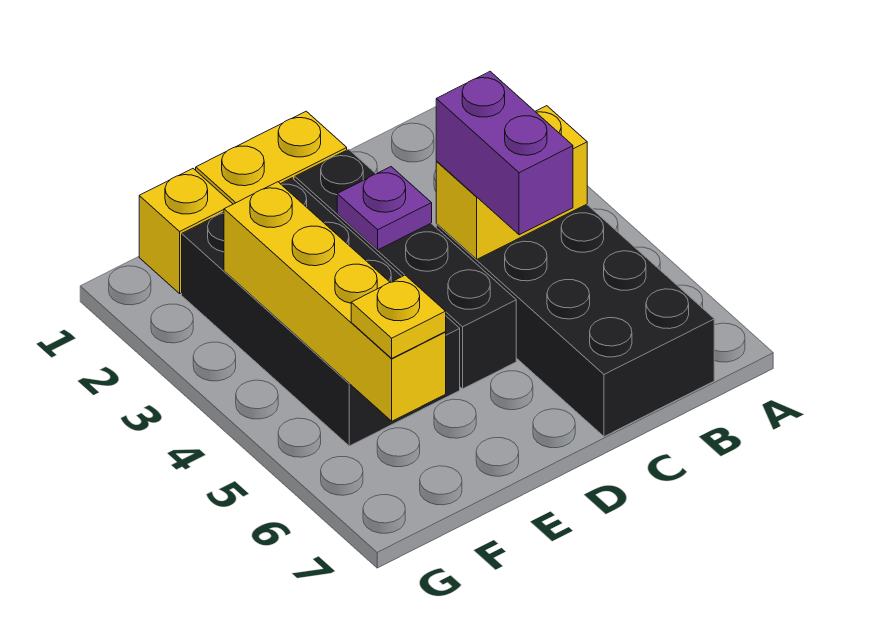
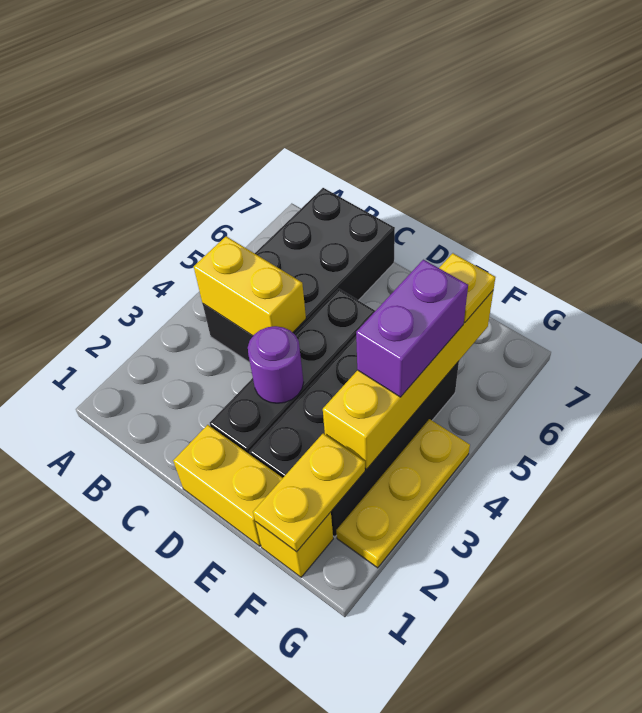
purple 1x2 brick [436,72,573,235] -> purple 1x2 brick moved to [356,260,468,397]
purple 1x1 plate [337,167,432,250] -> purple 1x1 round brick [248,326,304,403]
none -> yellow 1x2 plate [253,433,365,552]
none -> yellow 1x3 plate [336,419,470,568]

